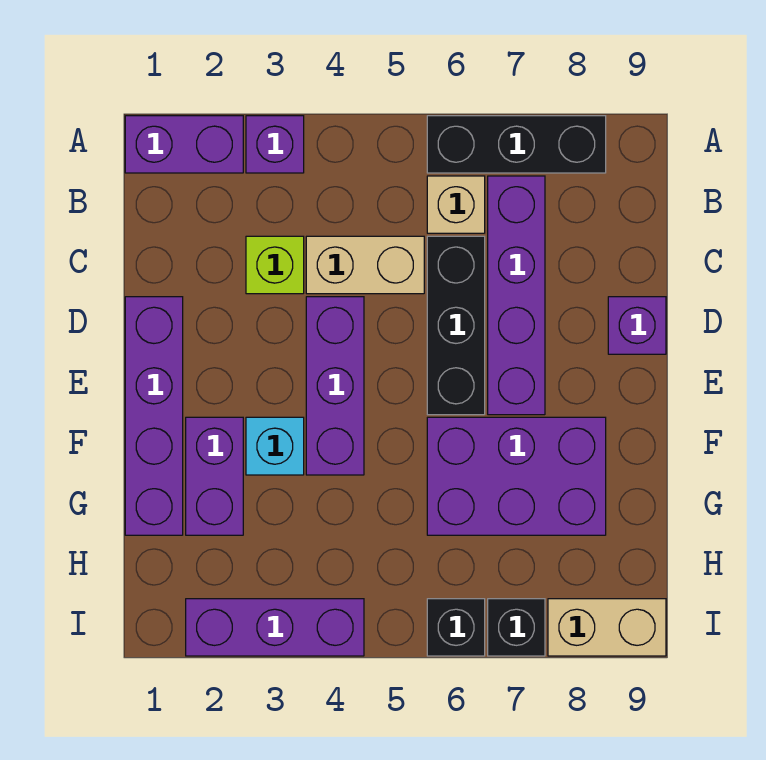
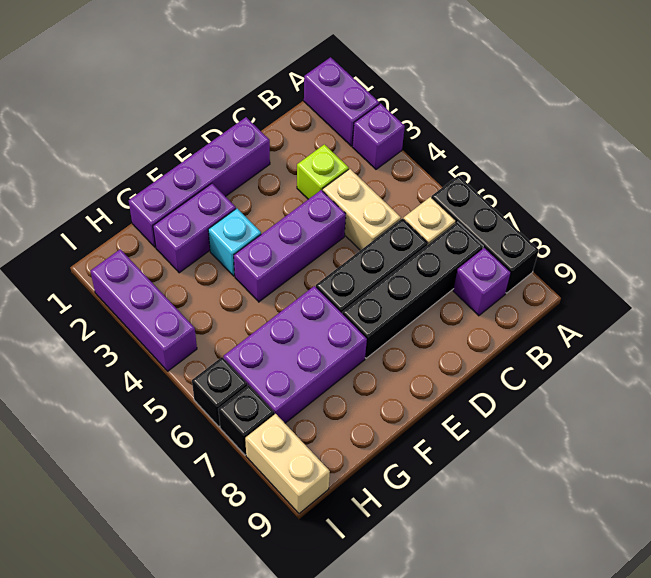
purple 1x4 brick [488,176,545,415] -> black 1x4 brick [342,222,483,358]
purple 1x1 brick [608,297,666,354] -> purple 1x1 brick moved to [453,248,511,316]
purple 2x3 brick [427,417,606,535] -> purple 2x3 brick turned to [224,286,367,423]

